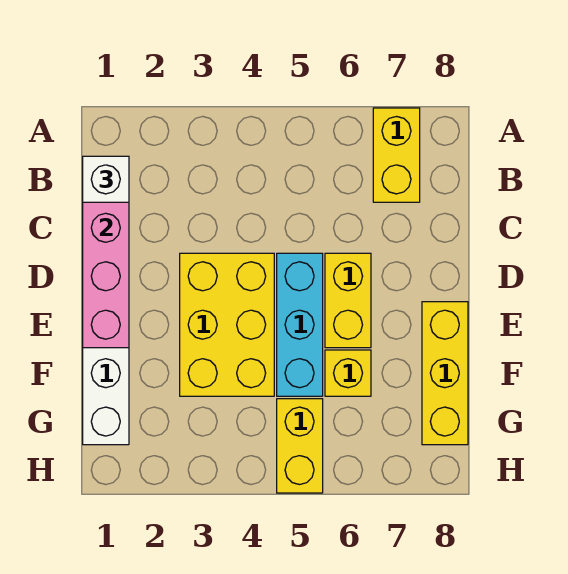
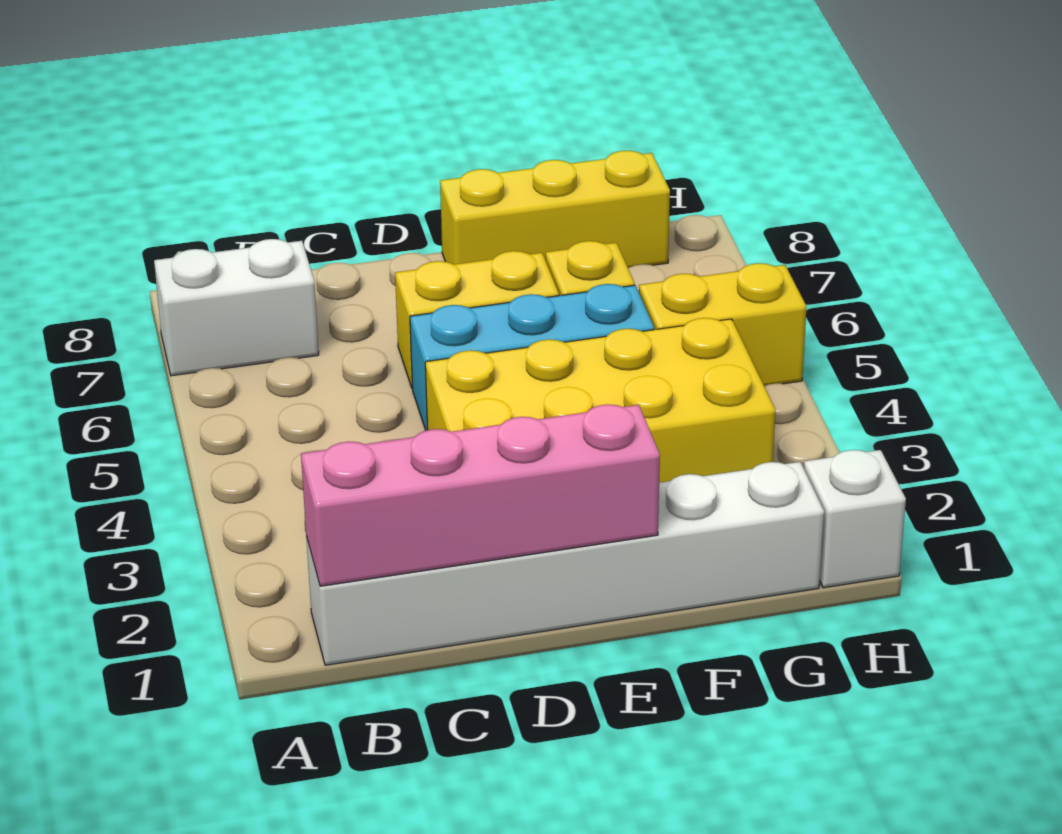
yellow 1x2 brick [373,108,420,202] -> white 1x2 brick [154,239,319,376]
white 1x1 brick [83,156,129,202] -> white 1x1 brick moved to [804,450,906,588]
yellow 2x3 brick [180,253,274,396] -> yellow 2x4 brick [425,318,775,483]

